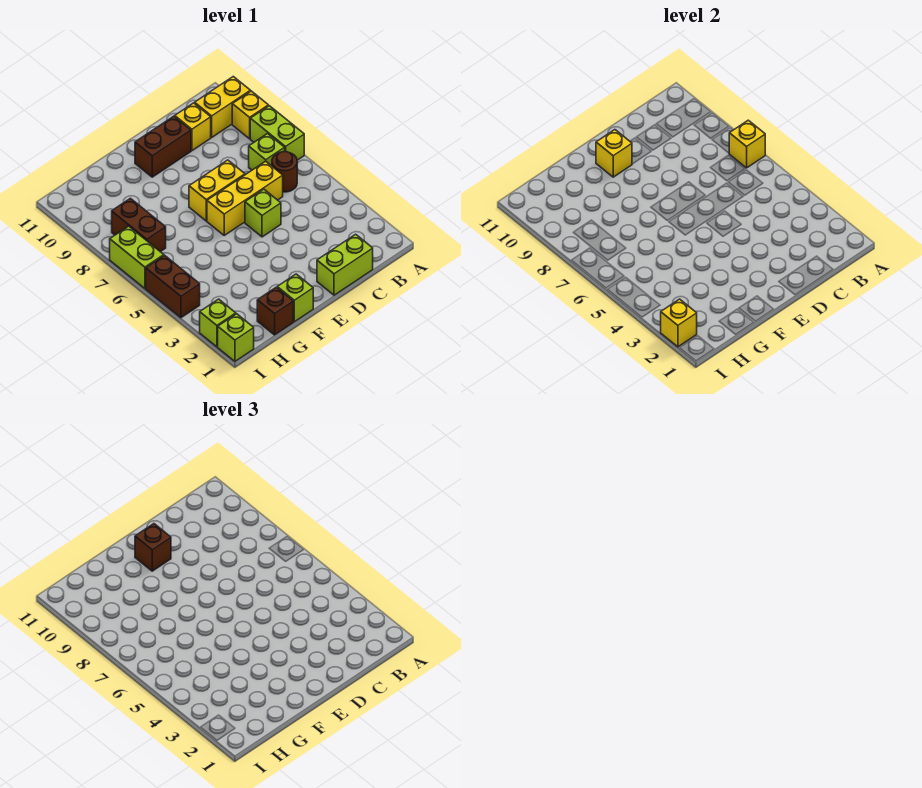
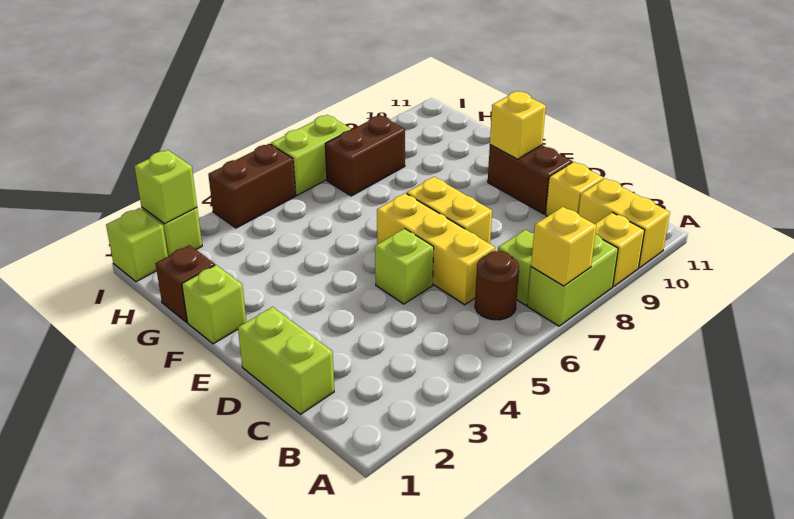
brown 1x1 brick [135,524,171,571] -> none
yellow 1x1 brick [661,299,697,347] -> lime 1x1 brick [135,150,197,224]

